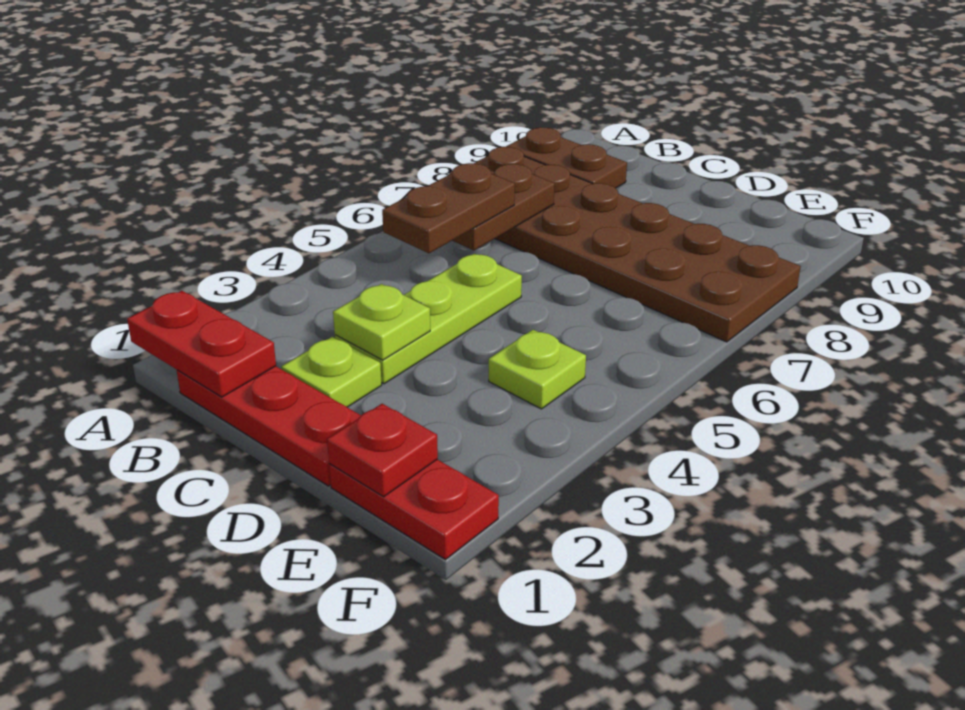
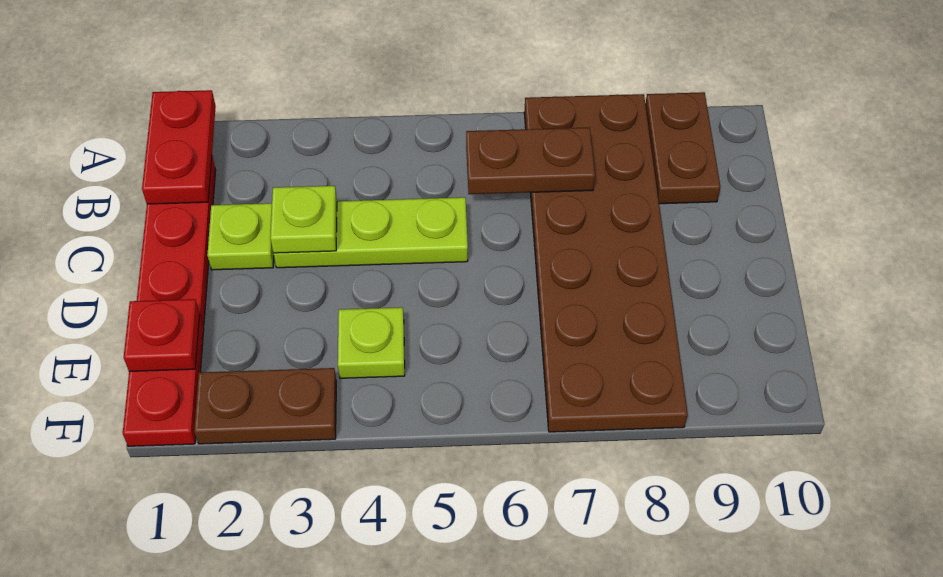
brown 1x2 plate [382,163,515,253] -> brown 1x2 plate moved to [194,368,336,444]

